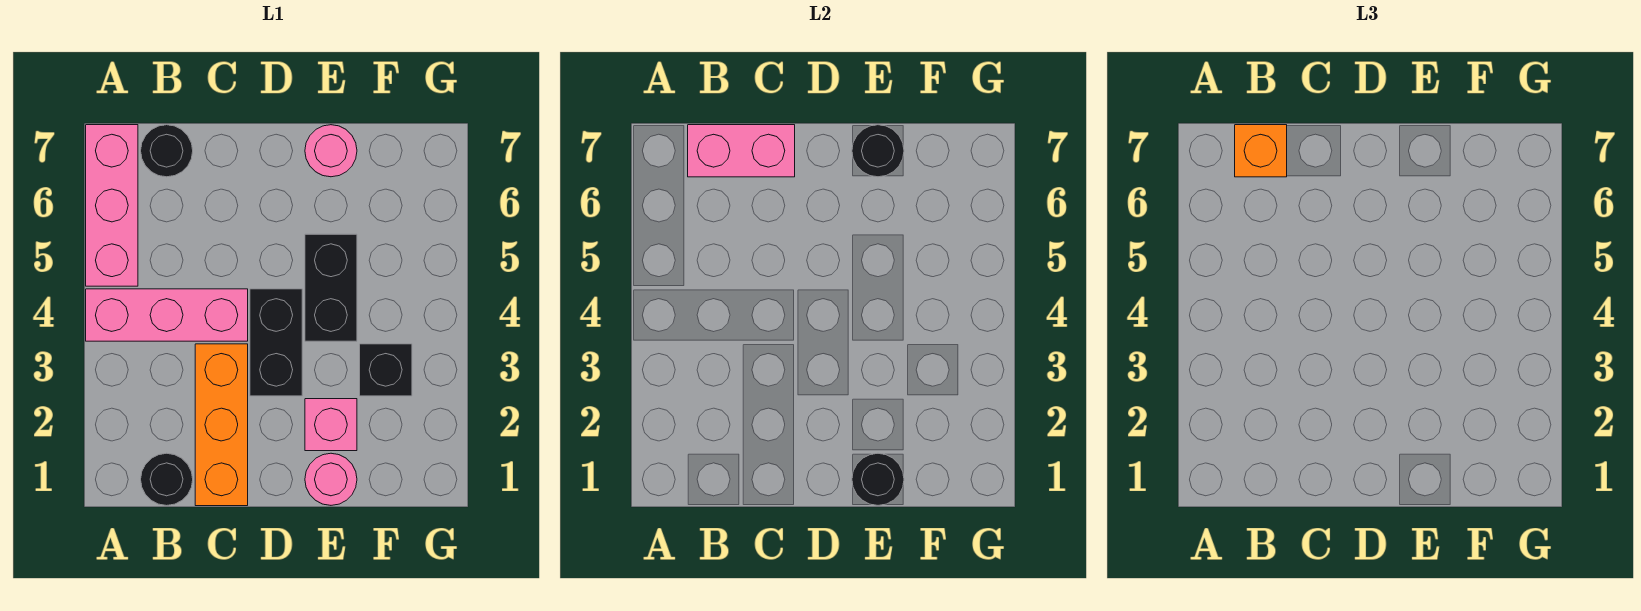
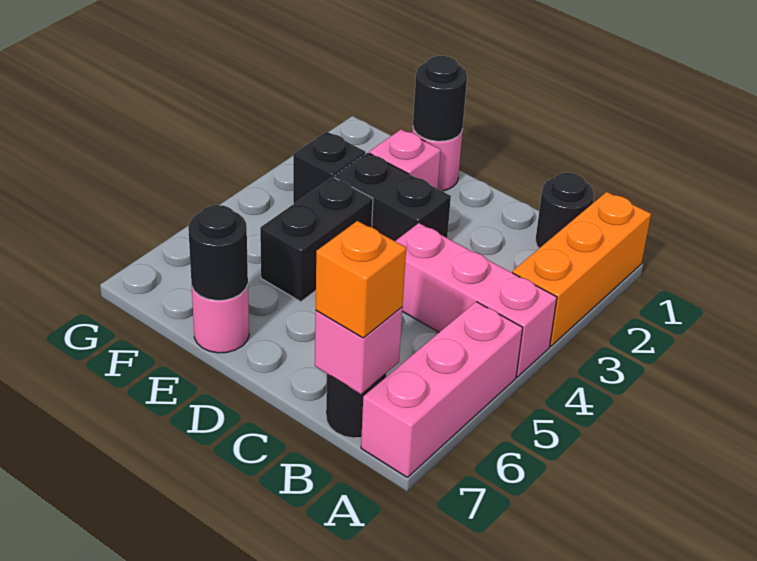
pink 1x2 brick [688,125,795,177] -> pink 1x1 brick [315,307,403,394]
orange 1x3 brick [195,344,248,506] -> orange 1x3 brick moved to [512,192,651,346]
black 1x2 brick [250,289,302,396] -> black 1x2 brick turned to [334,153,451,241]

